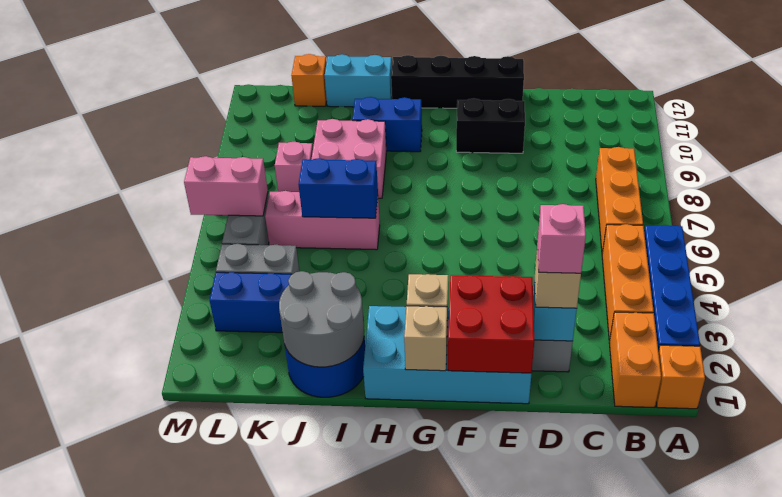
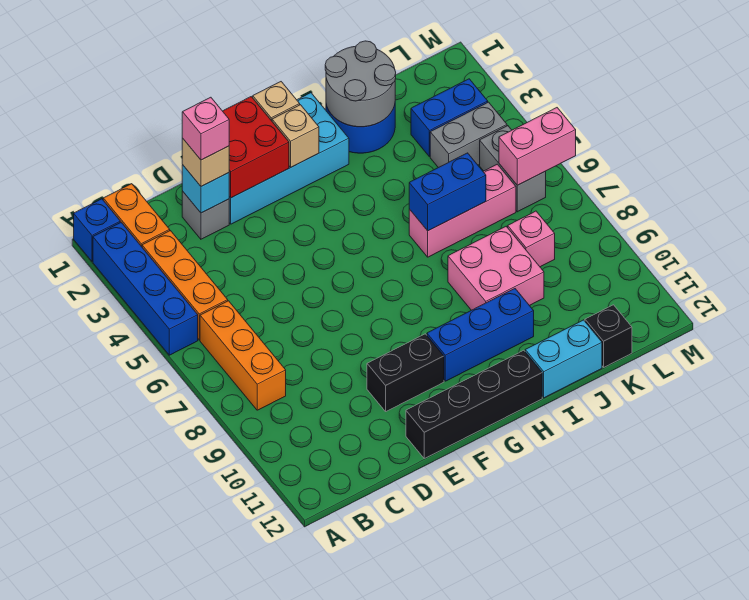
orange 1x1 brick [656,345,705,409] -> blue 1x1 brick [74,199,120,261]
blue 1x2 brick [352,97,422,152] -> blue 1x3 brick [427,289,534,381]
orange 1x1 brick [291,54,327,106] -> black 1x1 brick [585,305,632,367]

